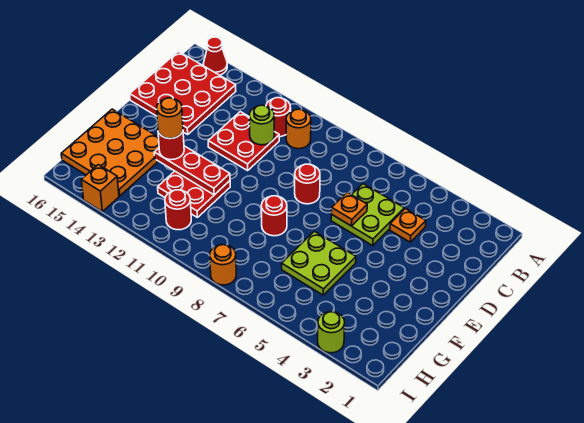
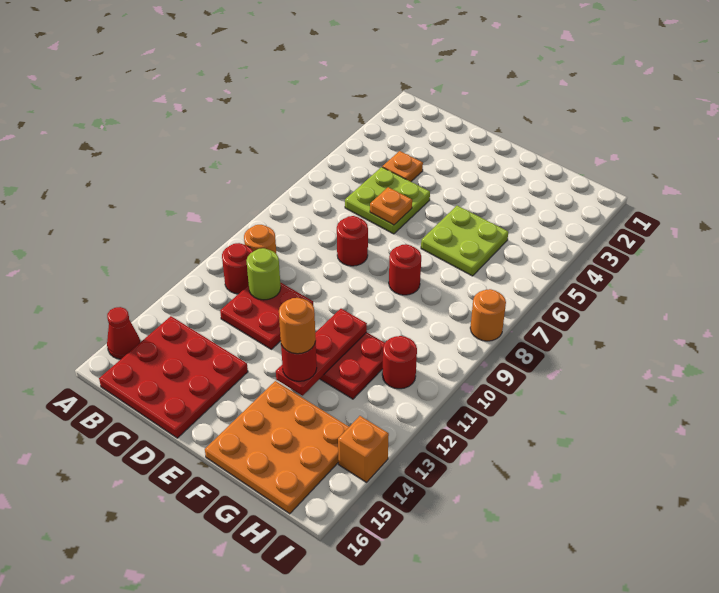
lime 1x1 round brick [318,312,345,353] -> none

